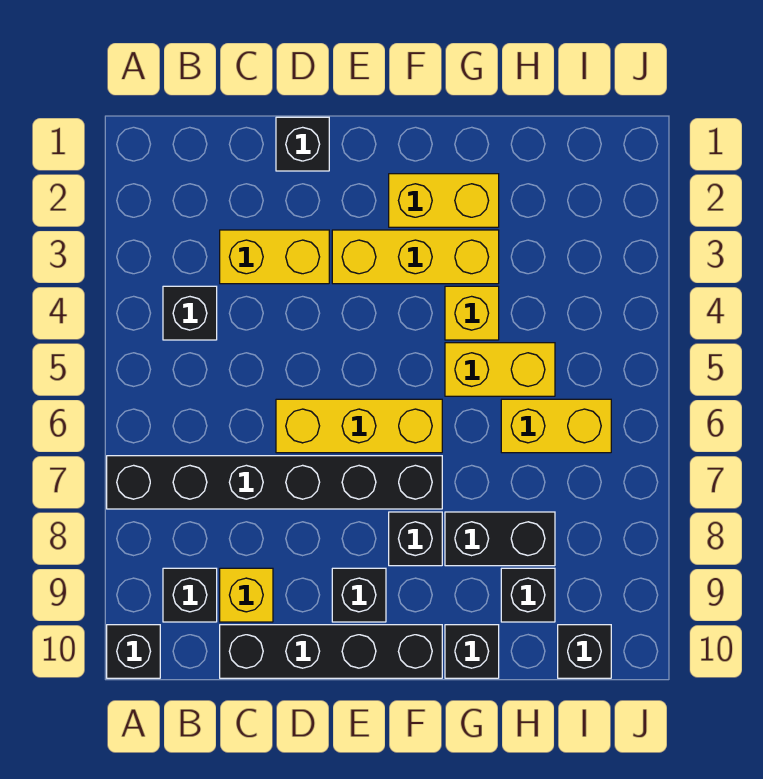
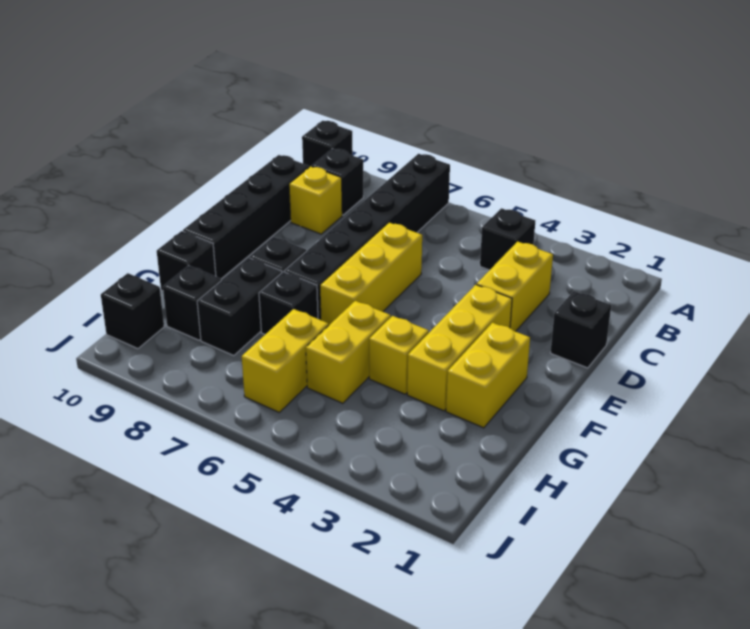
black 1x1 brick [332,568,386,622] -> black 1x1 brick moved to [259,272,318,334]

